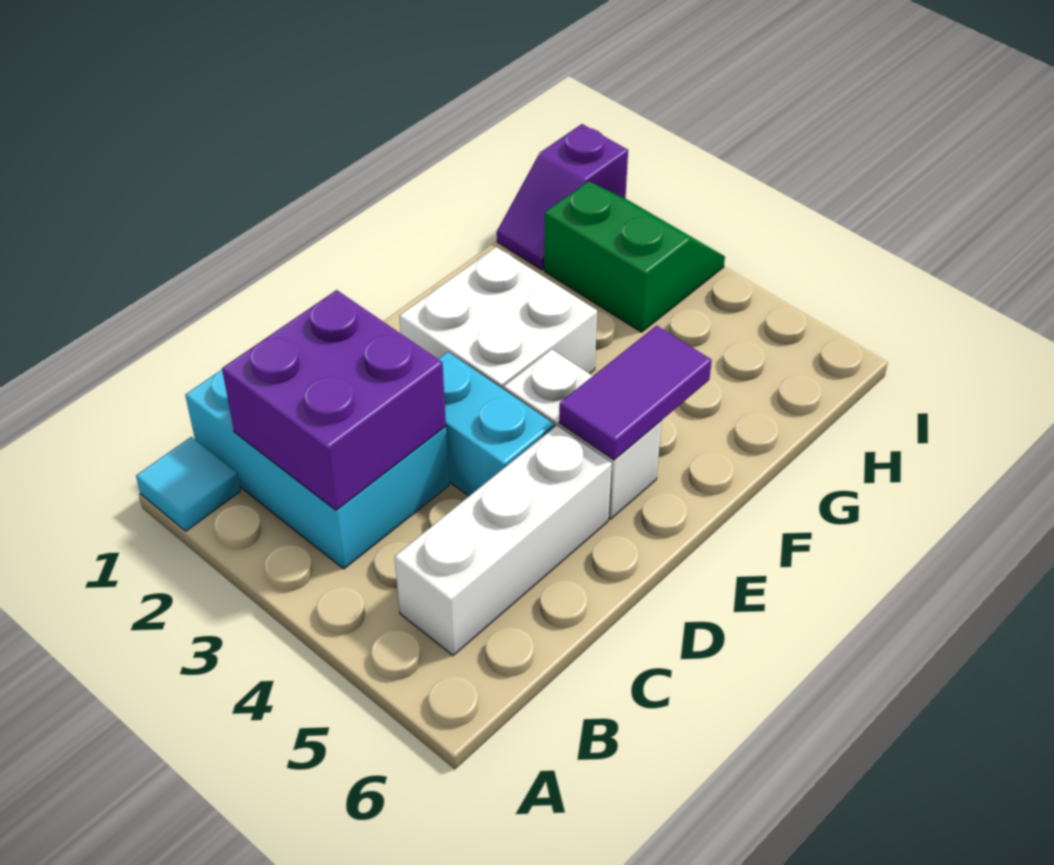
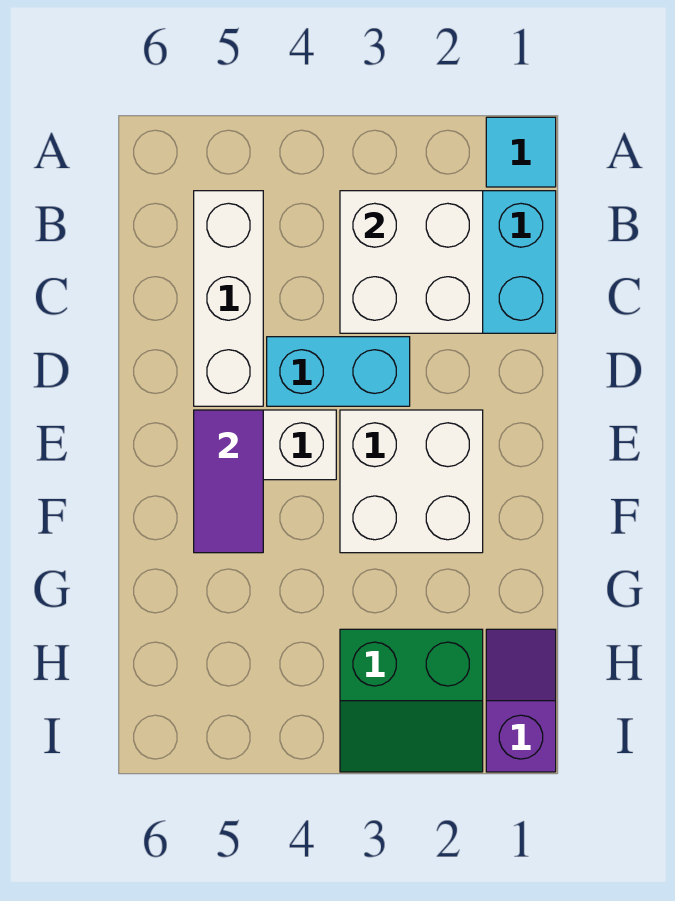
purple 2x2 brick [222,290,446,510] -> white 2x2 brick [340,191,483,333]

